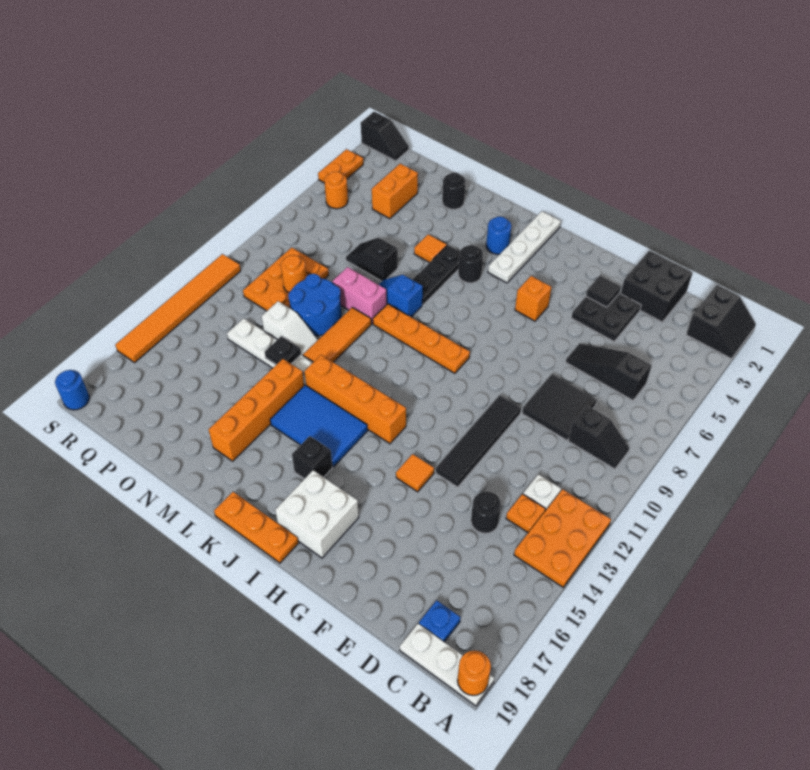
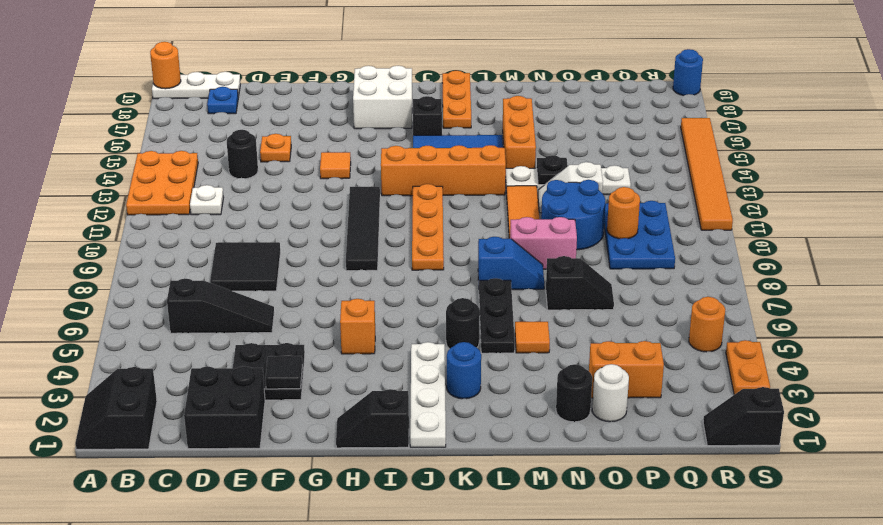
black 1x2 slope [568,405,629,469] -> black 1x2 slope moved to [336,389,409,448]
orange 1x1 plate [506,494,546,533] -> orange 1x1 plate moved to [260,134,291,162]
black 1x4 tile [436,395,521,487] -> black 1x4 tile moved to [346,187,380,271]
orange 1x4 plate [373,304,470,373] -> orange 1x4 plate turned to [412,184,444,270]
orange 1x3 plate [214,492,299,563] -> orange 1x3 plate turned to [442,71,471,128]
orange 1x4 brick [209,359,304,461] -> orange 1x3 brick [503,96,536,177]
none -> white 1x1 round brick [592,364,629,422]
orange 1x2 brick [372,164,418,219] -> orange 1x2 brick turned to [589,341,664,398]
orange 2x3 plate [243,247,329,311] -> blue 2x3 plate [604,201,675,269]

